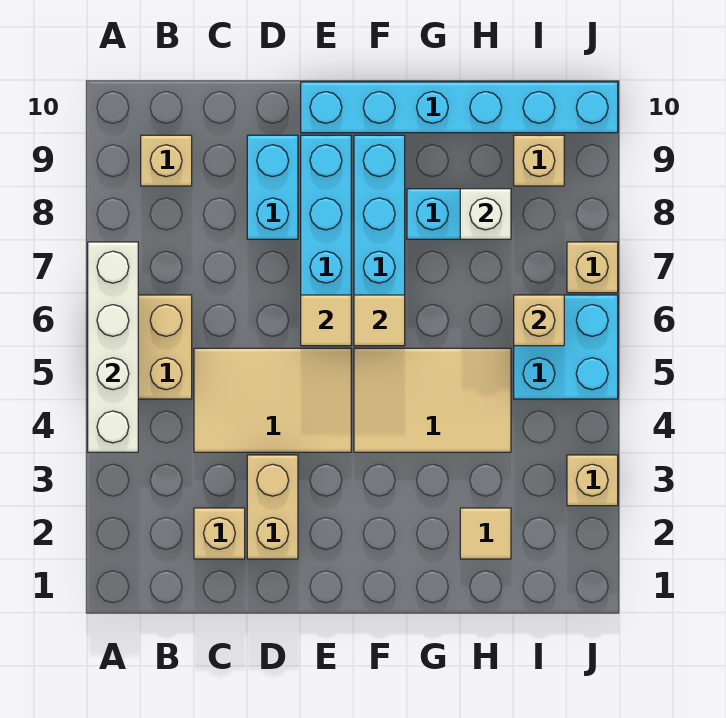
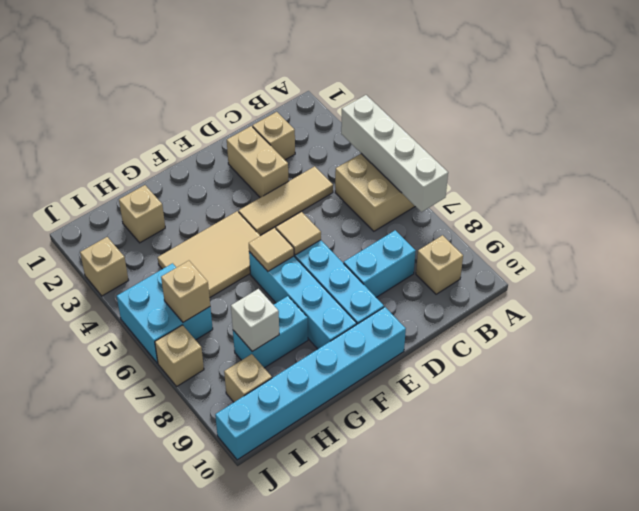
tan 2x3 tile [194,348,351,452] -> tan 1x3 tile [239,166,333,235]
cyan 1x2 brick [247,135,298,239] -> cyan 1x2 brick turned to [344,230,416,297]
tan 1x1 tile [460,508,511,559] -> tan 1x1 brick [119,185,165,243]

